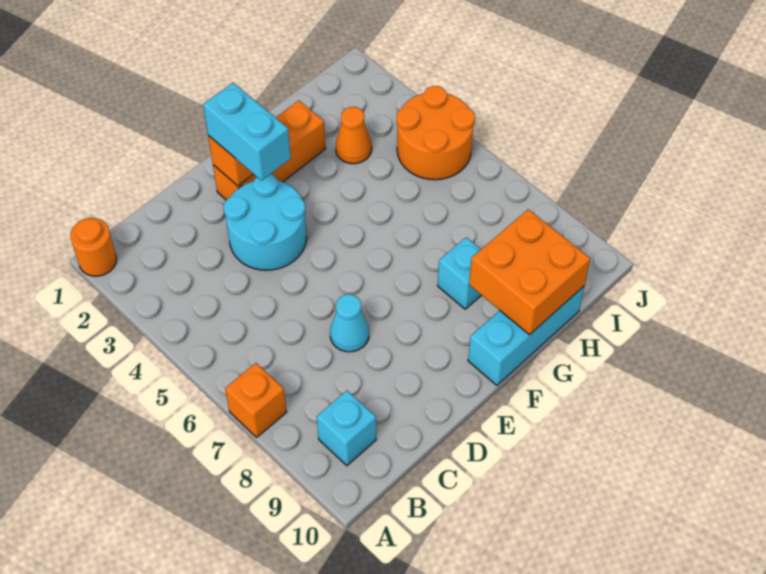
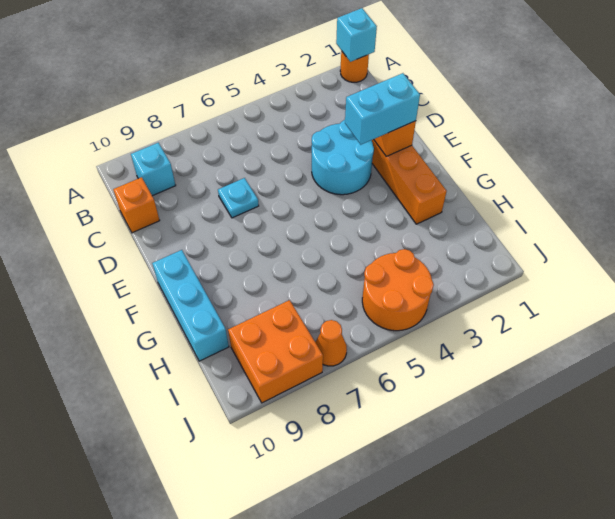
orange 1x1 brick [225,363,287,437] -> orange 1x1 brick moved to [113,177,160,233]
cyan 1x1 cone [330,294,369,352] -> cyan 1x1 plate [218,178,259,218]
cyan 1x1 brick [438,237,481,309] -> cyan 1x1 brick moved to [336,8,377,62]
orange 2x2 brick [469,209,590,335] -> orange 2x2 brick moved to [228,300,323,403]
orange 1x1 cone [336,107,372,164] -> orange 1x1 cone moved to [315,320,347,366]

